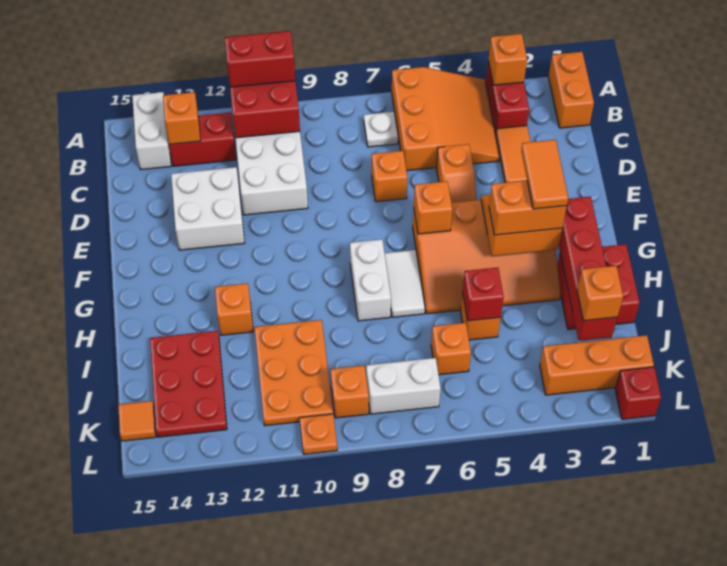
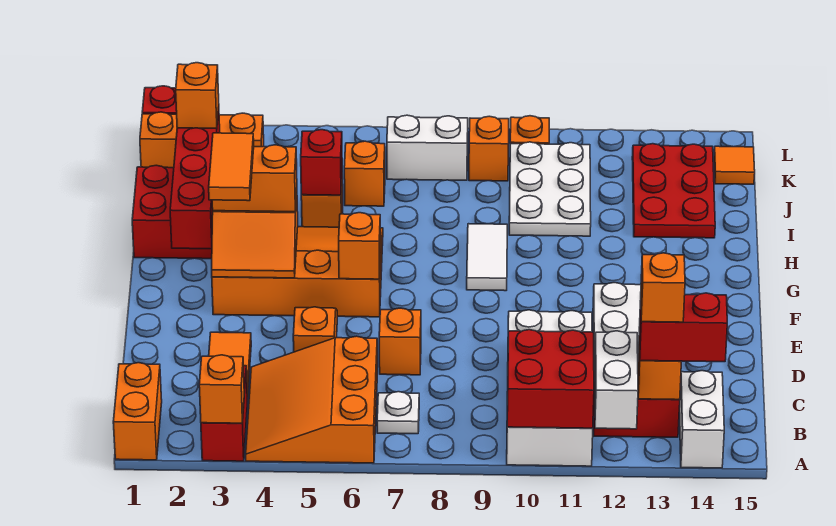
red 1x2 brick [225,31,295,87] -> red 1x2 brick moved to [639,293,727,362]
white 1x2 tile [385,250,425,317] -> white 1x2 tile moved to [467,224,507,291]
white 1x2 brick [350,239,391,321] -> white 1x2 brick moved to [594,331,638,429]
orange 1x1 brick [215,283,253,335] -> orange 1x1 brick moved to [641,253,685,322]
orange 2x3 plate [254,320,333,426] -> white 2x3 plate [509,142,591,236]

